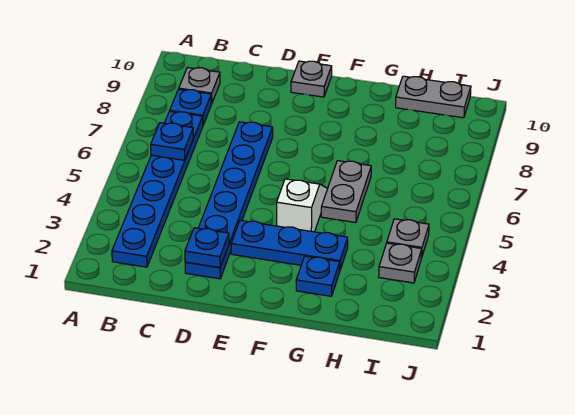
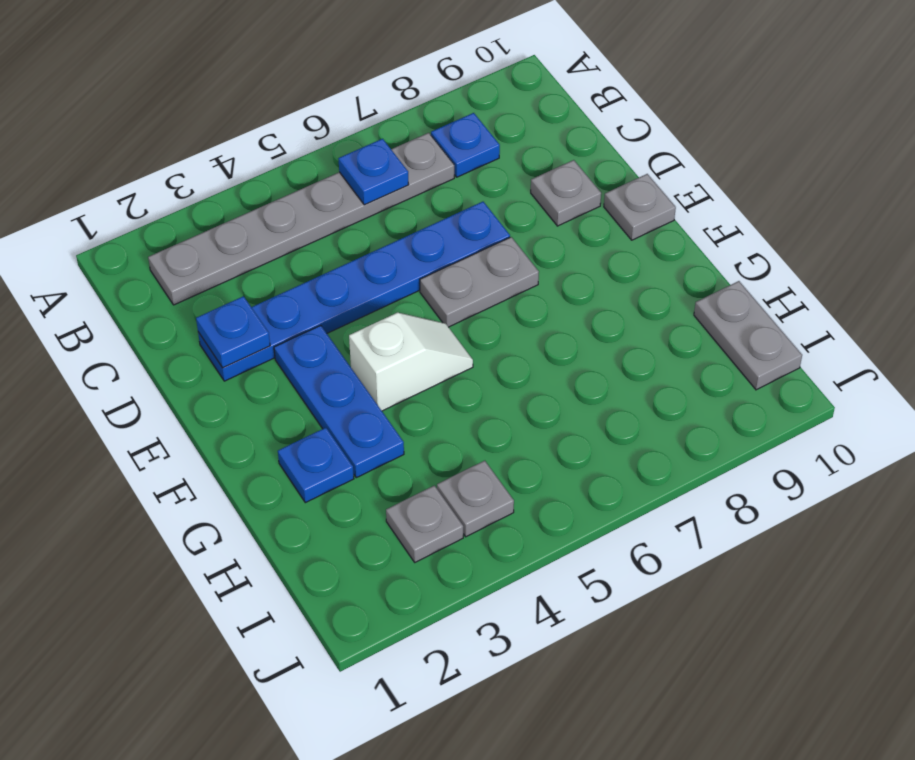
blue 1x6 plate [112,111,203,267] -> grey 1x6 plate [148,133,454,305]
grey 1x1 plate [179,68,220,104] -> grey 1x1 plate moved to [531,160,601,226]
grey 1x2 plate [321,161,371,223] -> grey 1x2 plate moved to [420,237,539,327]

